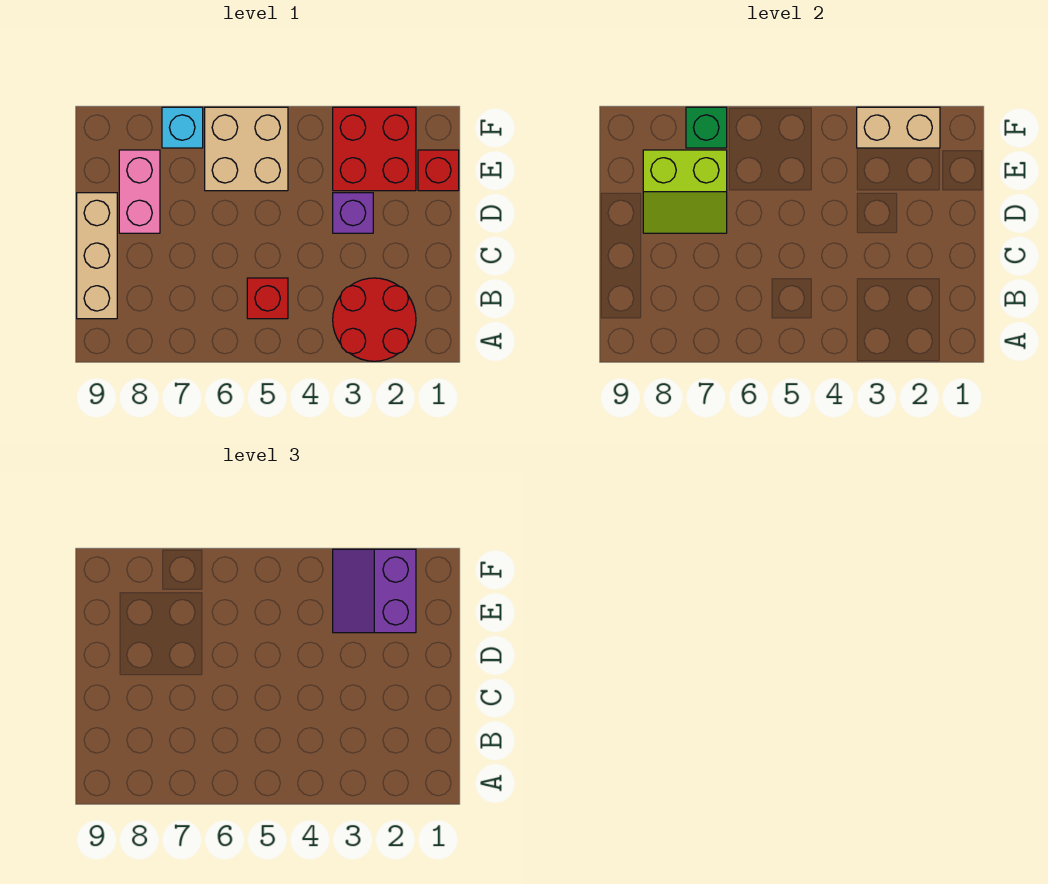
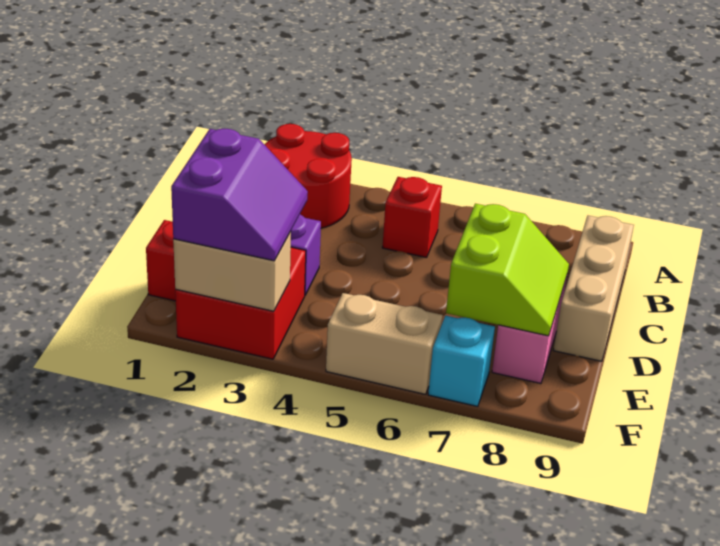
lime 2x2 slope [643,150,727,233] -> lime 2x2 slope turned to [446,204,569,336]
tan 2x2 brick [205,107,288,191] -> tan 1x2 brick [326,293,443,394]
green 1x1 brick [686,107,727,148] -> none

